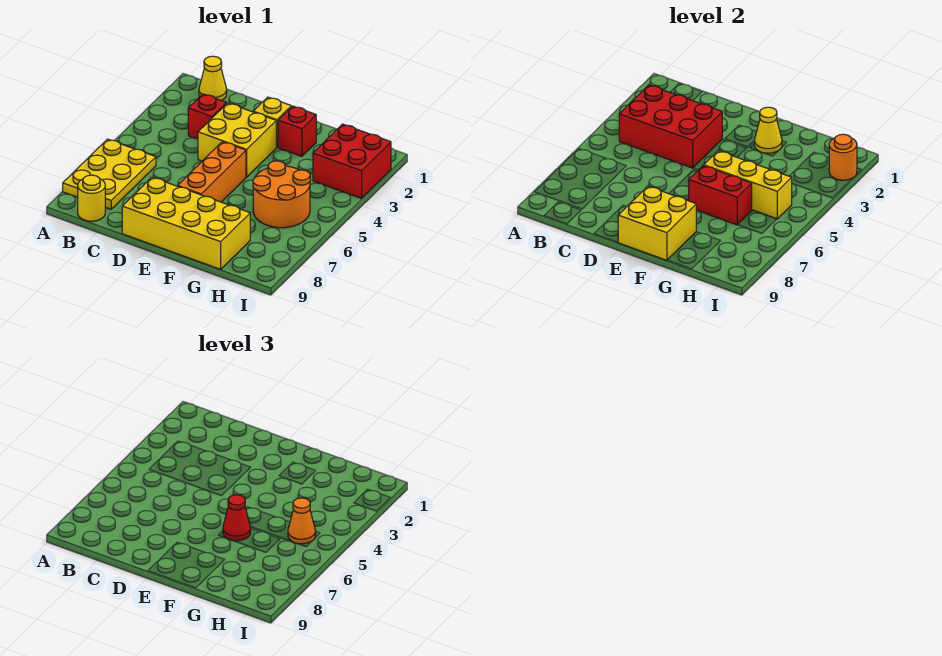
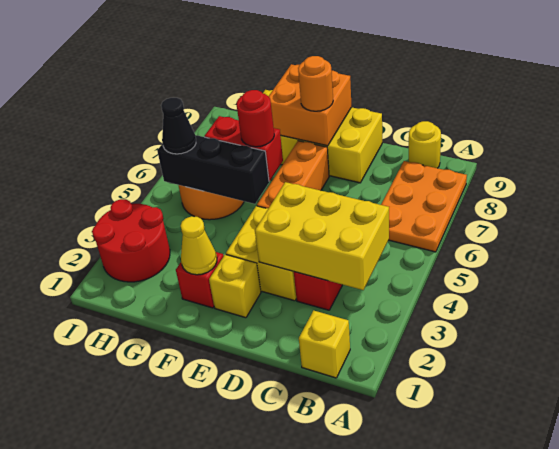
yellow 2x3 plate [63,139,156,209] -> orange 2x3 plate [381,161,467,252]
yellow 1x1 cone [199,56,227,101] -> yellow 1x1 brick [299,311,350,378]
red 2x3 brick [619,85,722,168] -> yellow 2x3 brick [255,182,389,290]
yellow 2x2 brick [618,186,696,260] -> orange 2x2 brick [269,64,352,146]
yellow 1x3 brick [704,151,792,219] -> black 1x3 brick [157,135,269,204]
red 1x1 cone [223,495,251,541] -> red 1x1 round brick [237,90,274,147]
red 2x2 brick [313,124,391,198] -> red 2x2 round brick [92,199,170,282]
orange 1x1 cone [288,498,316,544] -> black 1x1 cone [161,98,196,154]
orange 1x1 round brick [829,134,857,180] -> orange 1x1 round brick moved to [298,56,333,111]

